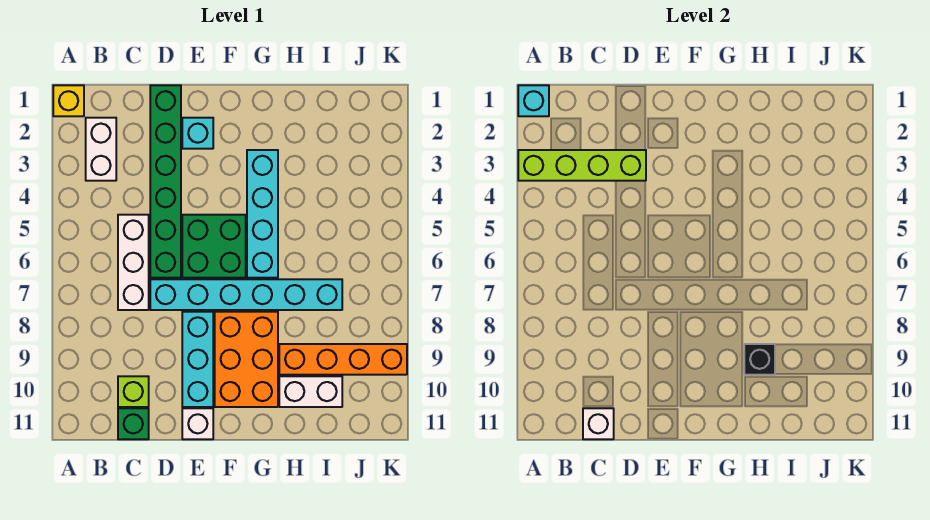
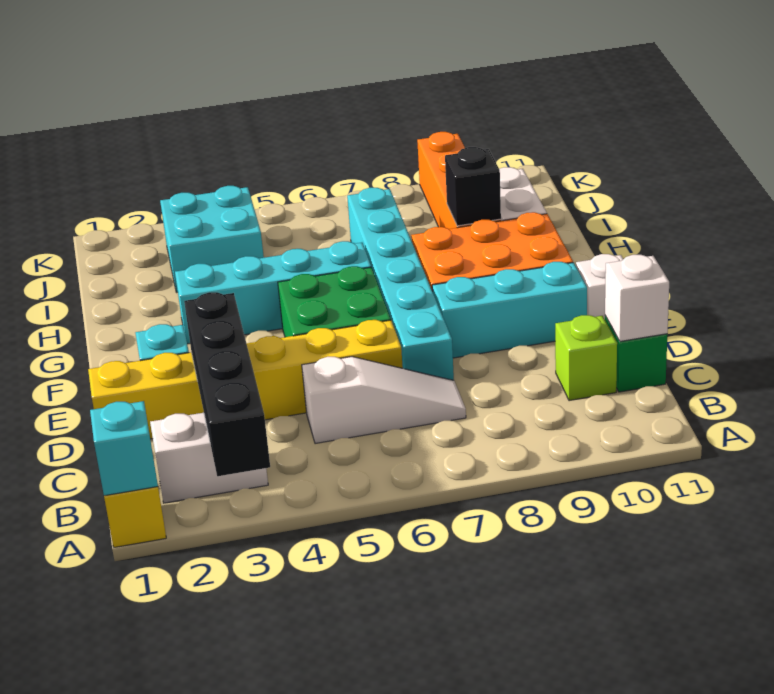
lime 1x4 brick [518,150,646,181] -> black 1x4 brick [184,292,270,476]
white 1x3 brick [118,215,149,310] -> white 1x3 slope [302,357,466,444]
green 1x6 brick [150,85,181,278] -> yellow 1x6 brick [88,320,403,439]
none -> cyan 2x2 brick [160,186,264,292]

